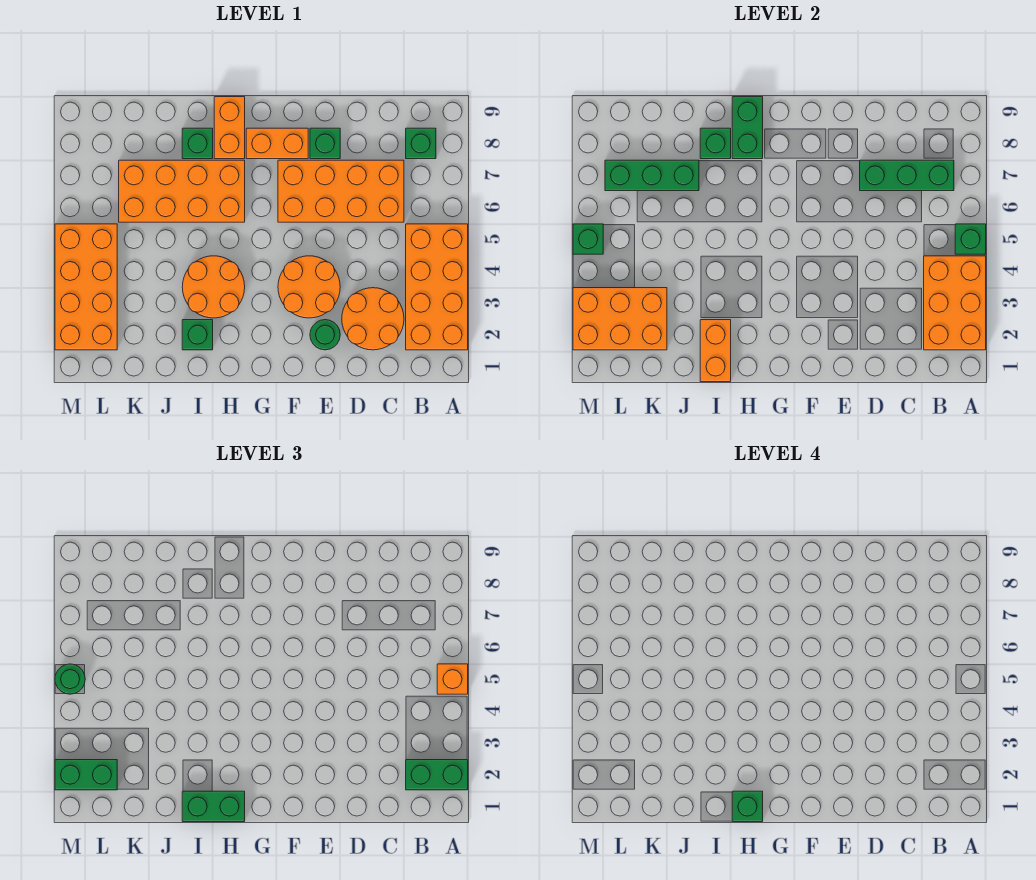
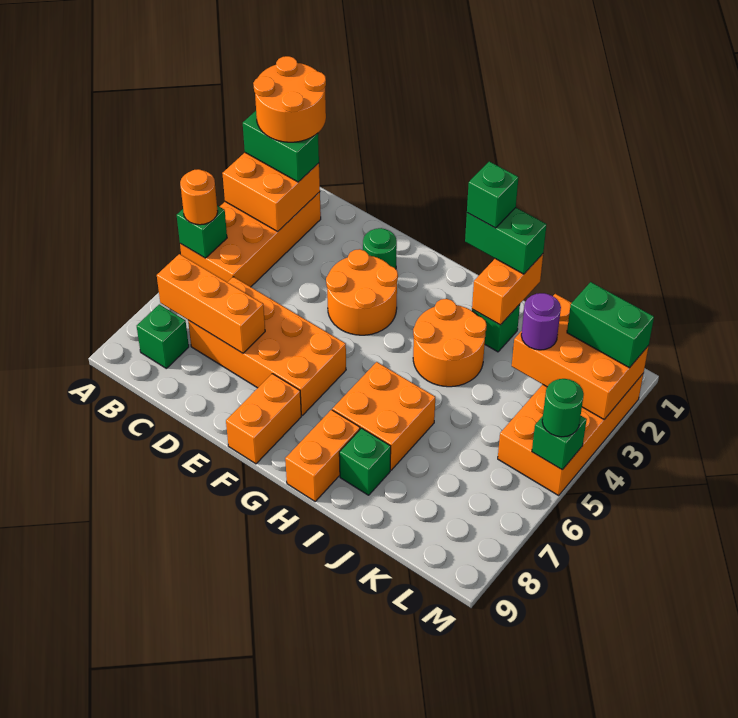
orange 2x3 brick [924,256,986,350] -> orange 2x2 brick [222,153,320,231]
orange 1x1 brick [437,664,468,694] -> orange 1x1 round brick [180,169,218,225]
green 1x3 brick [860,160,954,191] -> orange 1x3 brick [157,254,265,353]
orange 2x2 round brick [342,288,404,350] -> orange 2x2 round brick moved to [253,56,326,142]
green 1x1 brick [310,128,340,159] -> none
orange 1x2 brick [246,128,308,159] -> orange 1x2 brick turned to [226,374,301,464]
orange 2x4 brick [119,160,245,222] -> orange 2x2 brick [332,362,435,470]
green 1x2 brick [732,97,763,159] -> none
green 1x1 brick [700,128,731,159] -> none
green 1x3 brick [605,160,699,191] -> none
none -> purple 1x1 round brick [521,293,561,350]

